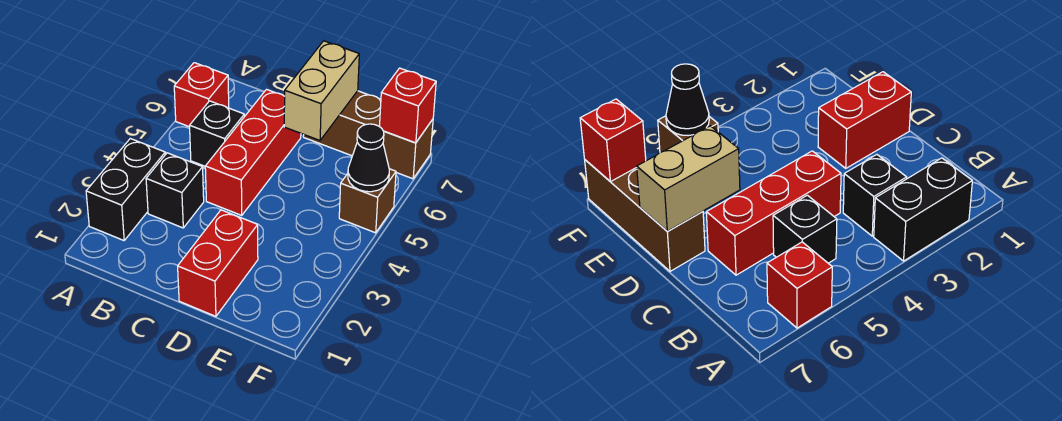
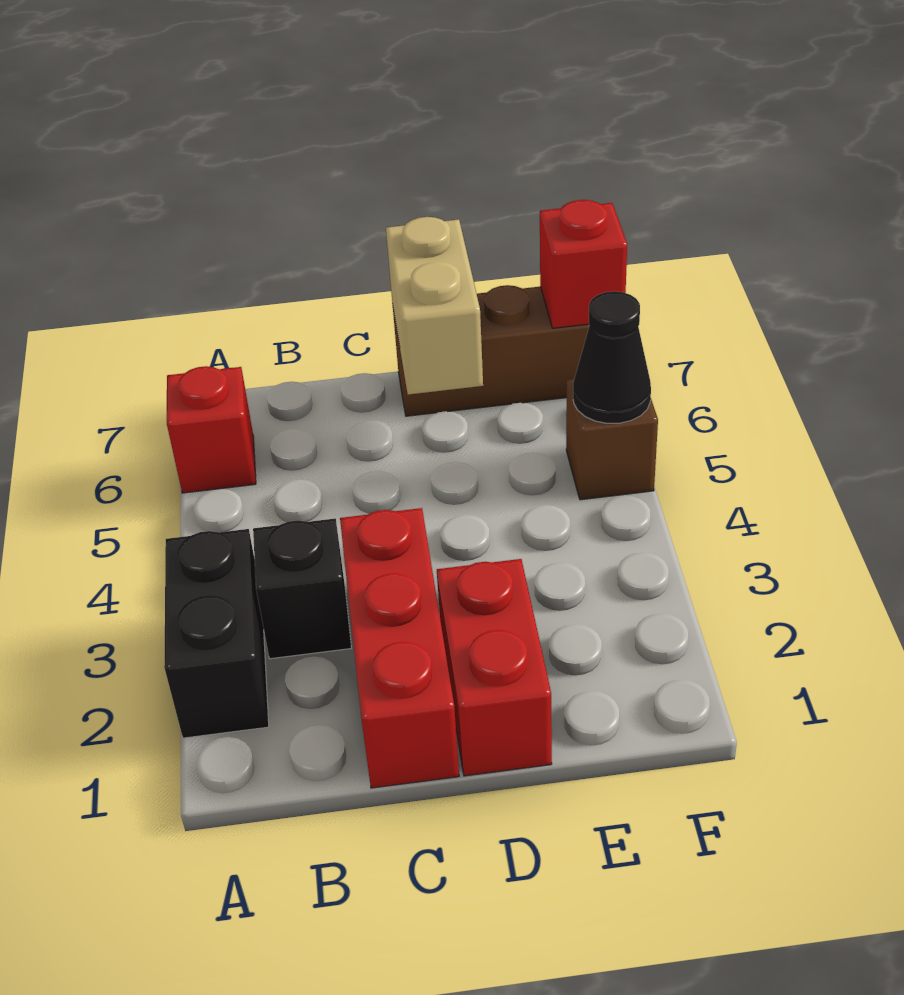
black 1x1 brick [190,101,244,166] -> none
red 1x3 brick [205,90,301,215] -> red 1x3 brick moved to [340,508,459,788]

